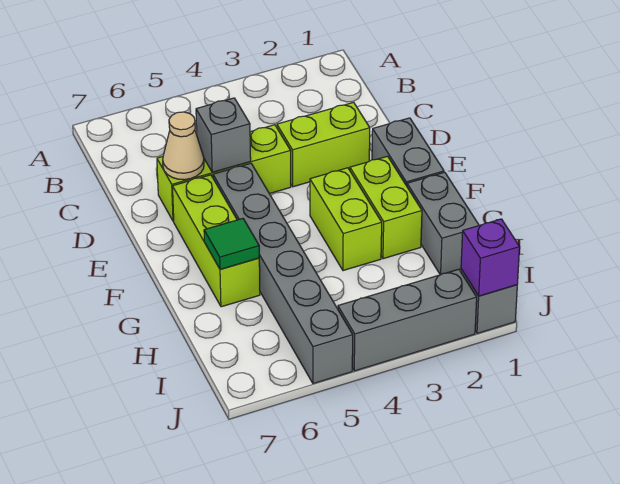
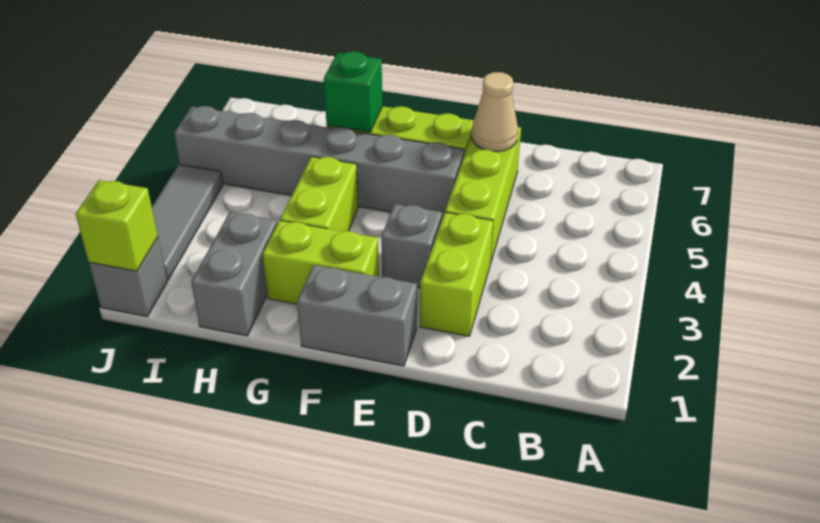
grey 1x1 brick [196,98,251,172] -> grey 1x1 brick moved to [381,204,442,288]
lime 1x2 brick [310,168,382,271] -> lime 1x2 brick turned to [280,157,358,231]
grey 1x2 brick [407,172,479,275] -> grey 1x2 brick turned to [191,212,277,336]
green 1x1 tile [204,219,259,269] -> green 1x1 brick [324,51,383,132]
purple 1x1 brick [461,219,520,296] -> lime 1x1 brick [76,180,158,271]
grey 1x3 brick [338,269,477,371] -> grey 1x3 tile [152,164,223,280]

